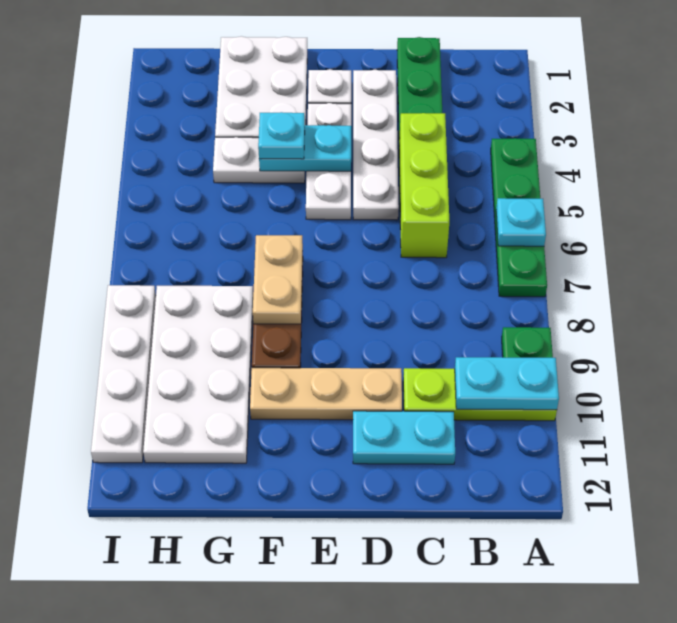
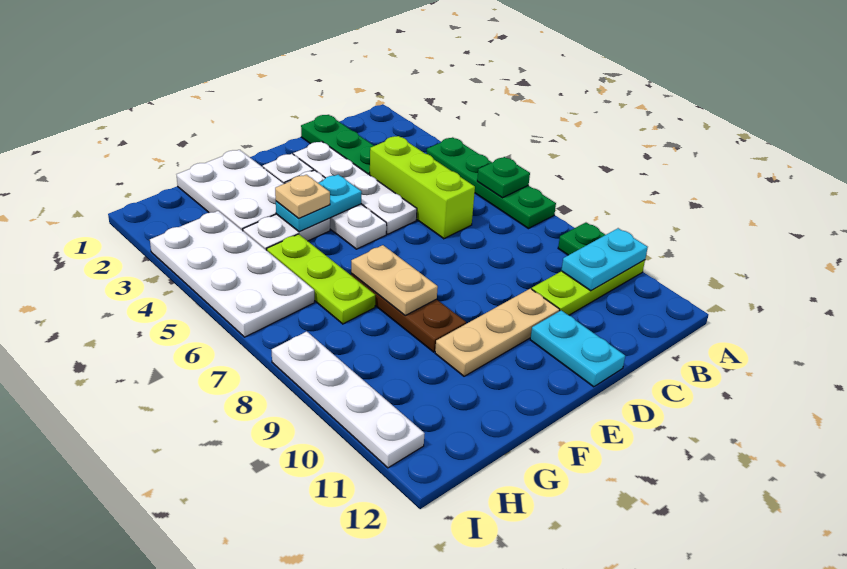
cyan 1x1 plate [496,198,546,246] -> green 1x1 plate [477,157,530,198]
cyan 1x2 plate [353,411,455,464] -> cyan 1x2 plate turned to [530,310,625,387]
cyan 1x1 plate [258,112,305,159] -> tan 1x1 plate [275,175,330,218]
none -> lime 1x3 plate [267,234,375,324]
white 2x4 plate [143,286,253,463] -> white 2x4 plate moved to [150,211,315,337]

